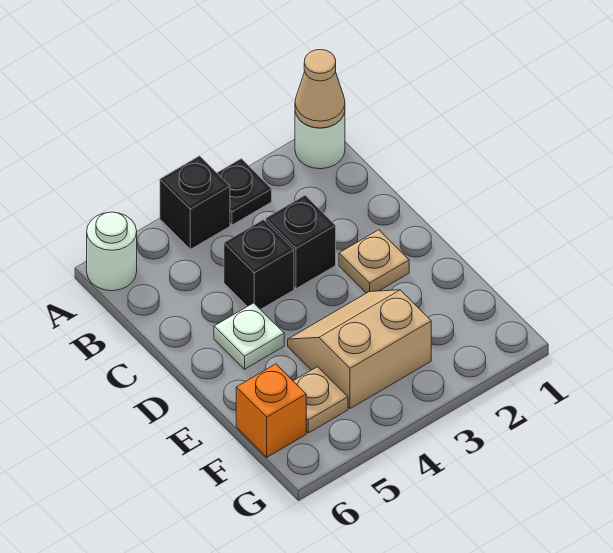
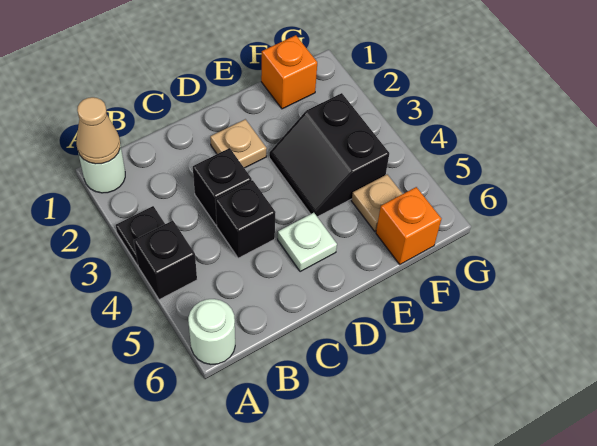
tan 2x2 slope [288,290,431,409] -> black 2x2 slope [269,93,389,217]
none -> orange 1x1 brick [261,35,317,109]

